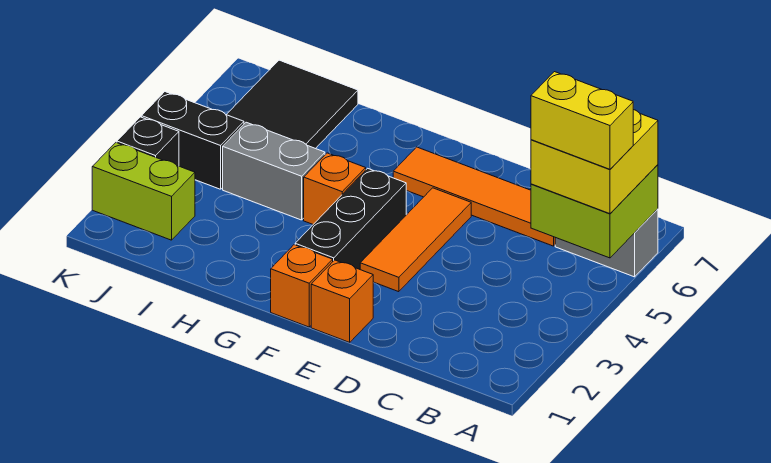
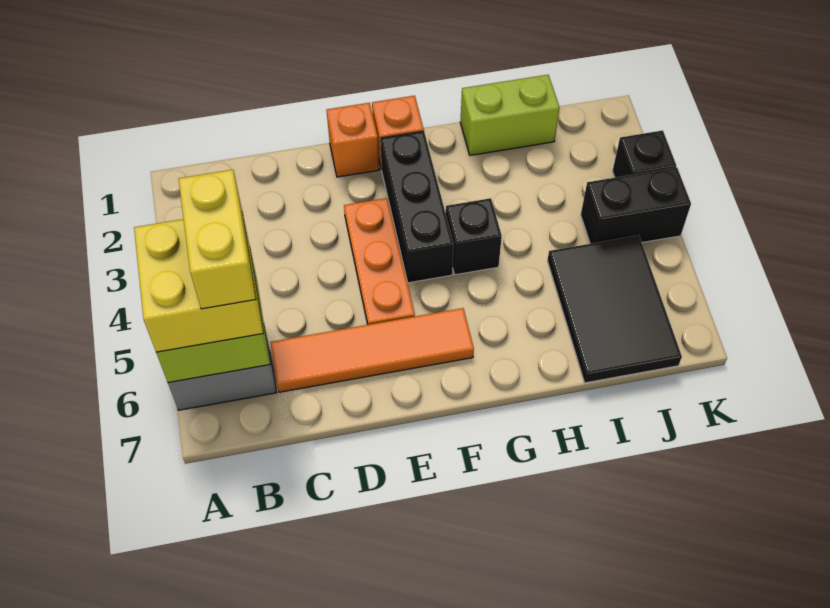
yellow 1x2 brick [531,72,633,169] -> yellow 1x2 brick turned to [179,170,256,309]
orange 1x3 tile [360,188,471,292] -> orange 1x3 plate [344,198,415,325]
orange 1x1 brick [304,153,366,224] -> black 1x1 brick [446,198,502,275]
grey 1x2 brick [223,122,325,220] -> none
lime 1x2 brick [92,143,195,240] -> lime 1x2 brick moved to [460,75,560,155]

